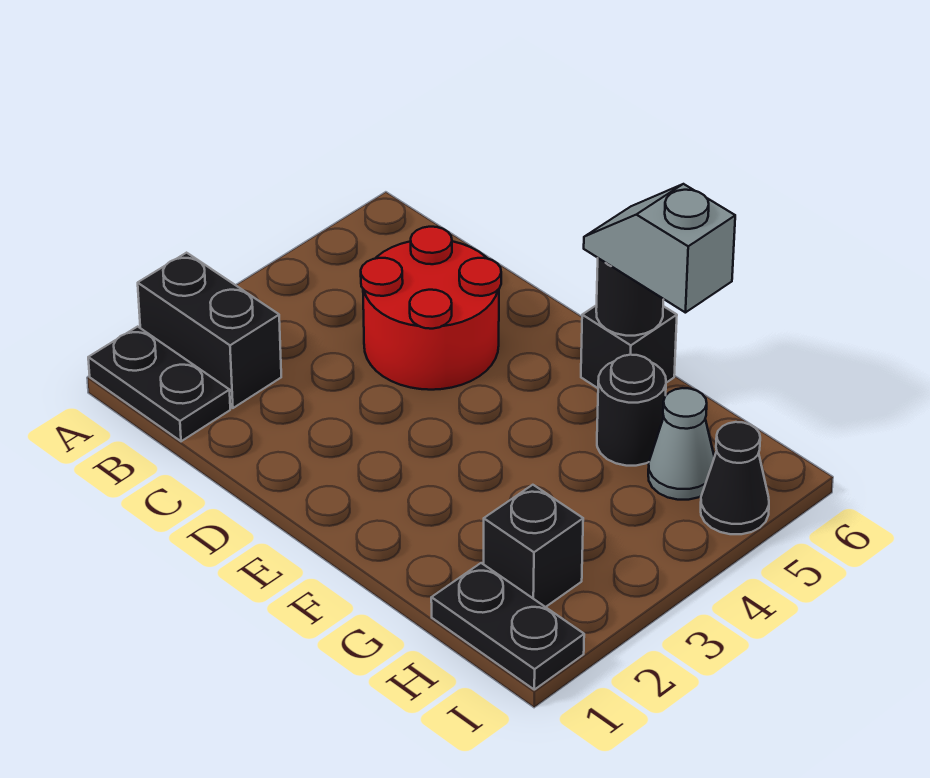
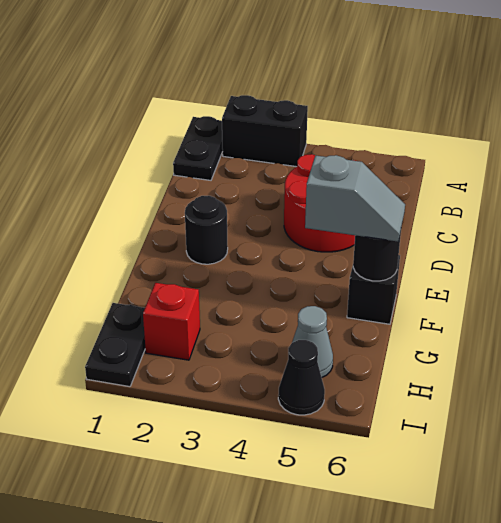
black 1x2 brick [138,253,281,408] -> black 1x2 brick turned to [222,95,308,167]
grey 1x2 slope [584,184,735,313] -> grey 1x2 slope turned to [305,155,405,242]
black 1x1 round brick [597,355,666,466] -> black 1x1 round brick moved to [185,196,228,264]
black 1x1 brick [484,485,583,607] -> red 1x1 brick [143,283,200,360]

